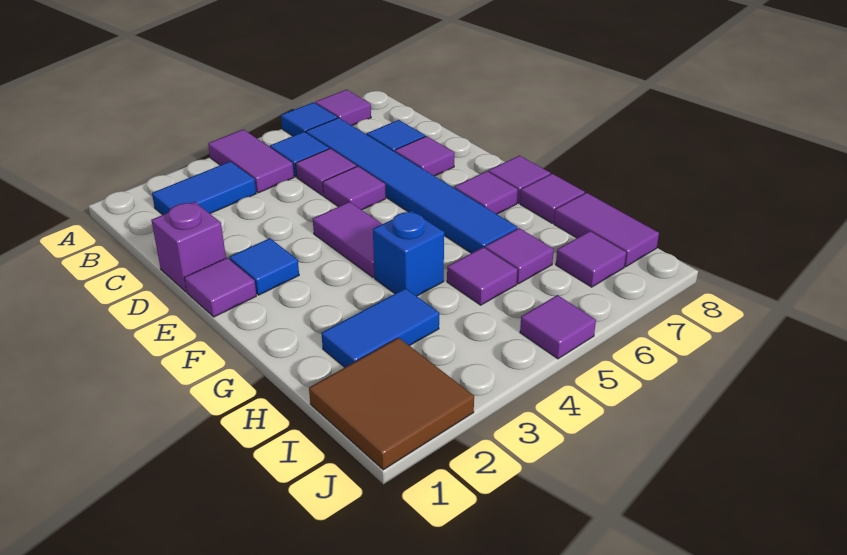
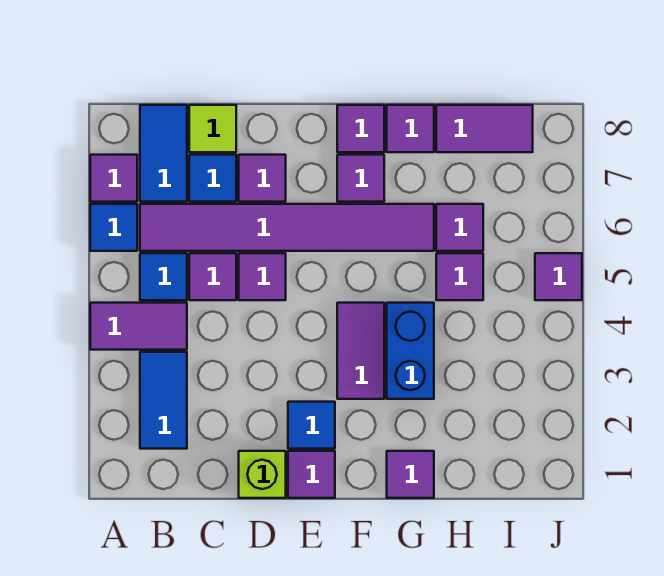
blue 1x6 tile [306,118,518,253] -> purple 1x6 tile [140,204,434,251]
none -> lime 1x1 tile [189,105,236,152]
purple 1x1 brick [151,202,226,292] -> lime 1x1 brick [239,451,286,498]
purple 1x2 tile [313,202,382,278] -> purple 1x2 tile turned to [337,303,384,399]
blue 1x1 brick [373,210,444,296] -> blue 1x2 brick [387,303,434,399]
blue 1x2 tile [321,288,439,367] -> blue 1x2 tile moved to [140,105,187,202]
brown 2x2 tile [309,338,474,470] -> none
purple 1x1 tile [556,231,626,287] -> purple 1x1 tile moved to [387,451,434,498]

